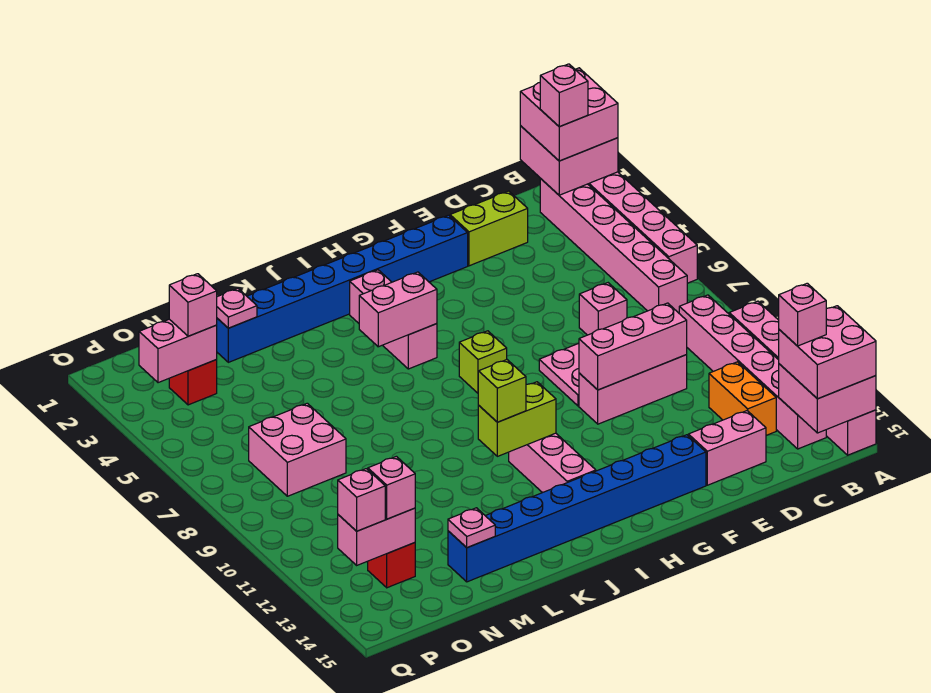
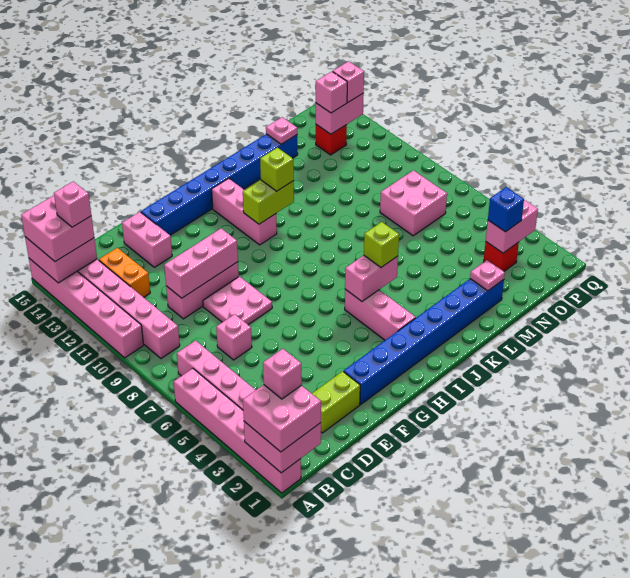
pink 1x2 brick [688,411,766,485] -> pink 1x2 brick turned to [122,212,172,267]
lime 1x1 brick [459,331,507,393] -> lime 1x1 brick moved to [364,222,399,267]
pink 1x1 brick [169,274,217,336] -> blue 1x1 brick [488,187,524,232]

